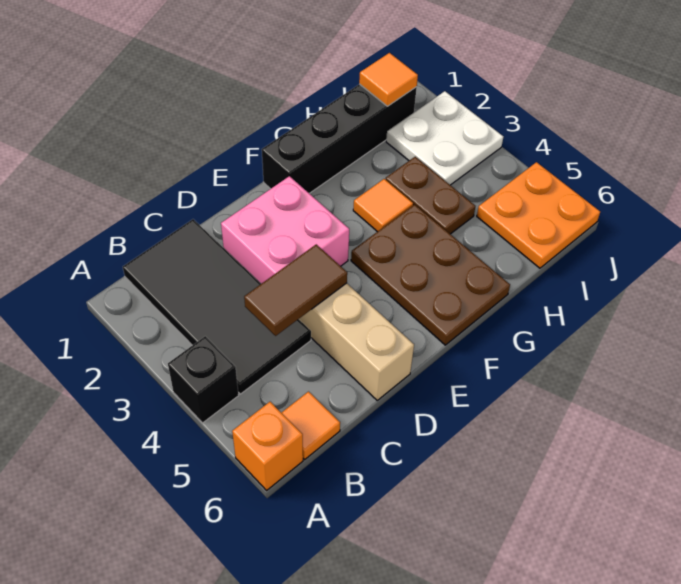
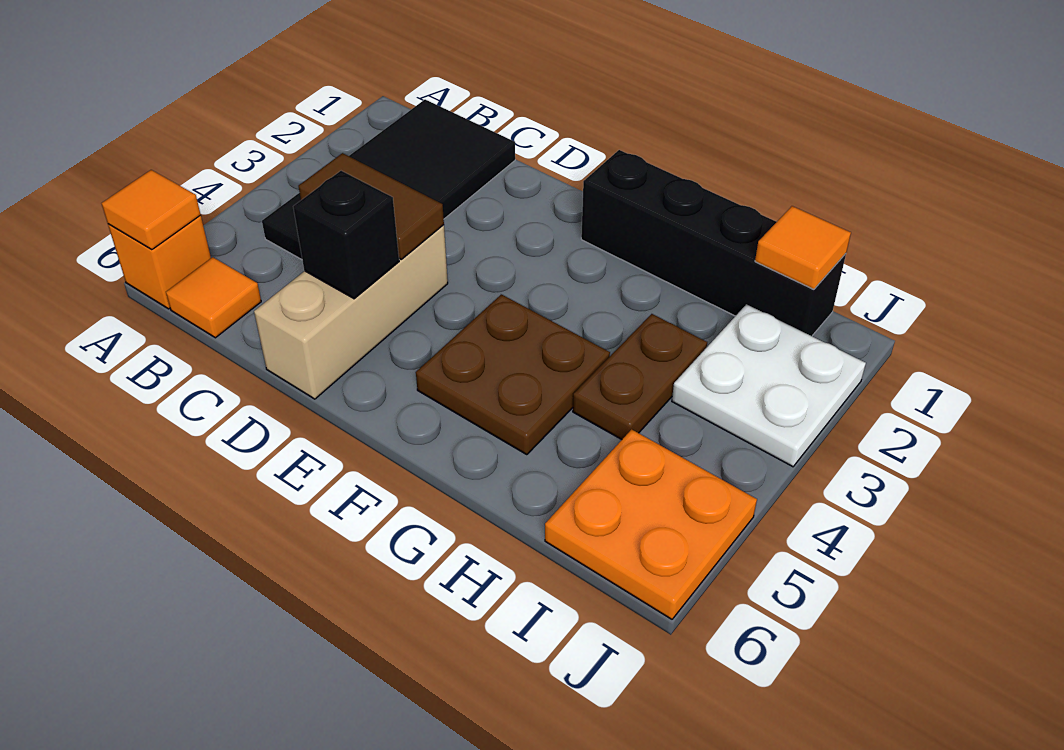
black 1x1 brick [168,336,239,423] -> black 1x1 brick moved to [293,171,399,299]
pink 2x2 brick [221,176,349,284] -> none
brown 2x3 plate [351,204,510,345] -> brown 2x2 plate [416,294,610,455]
orange 1x1 tile [353,179,413,232] -> orange 1x1 tile moved to [102,170,201,250]

